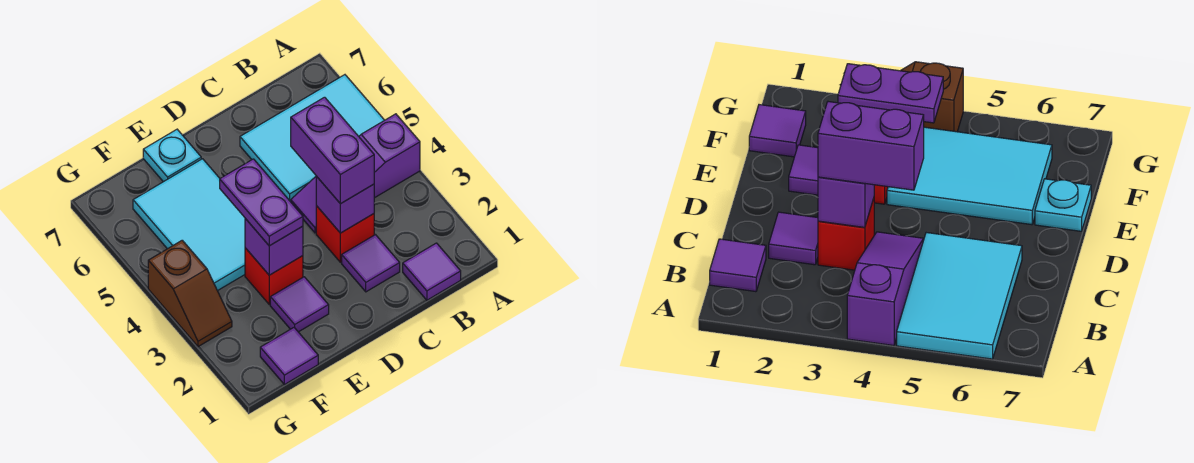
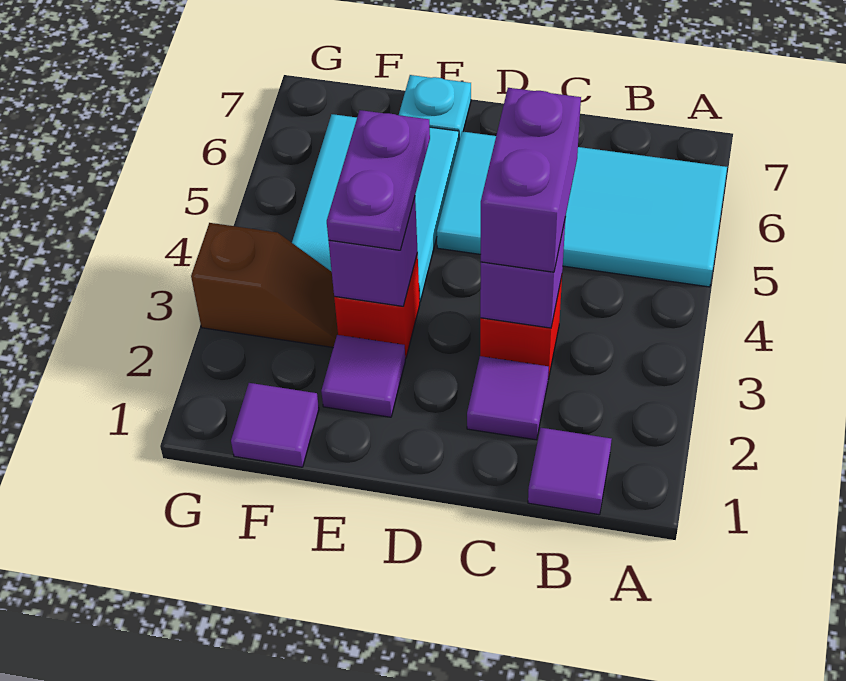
purple 1x3 slope [291,114,420,233] -> none
cyan 2x3 tile [240,75,384,202] -> cyan 2x4 tile [437,132,727,287]
brown 1x2 slope [148,240,232,347] -> brown 1x2 slope turned to [191,223,338,347]

